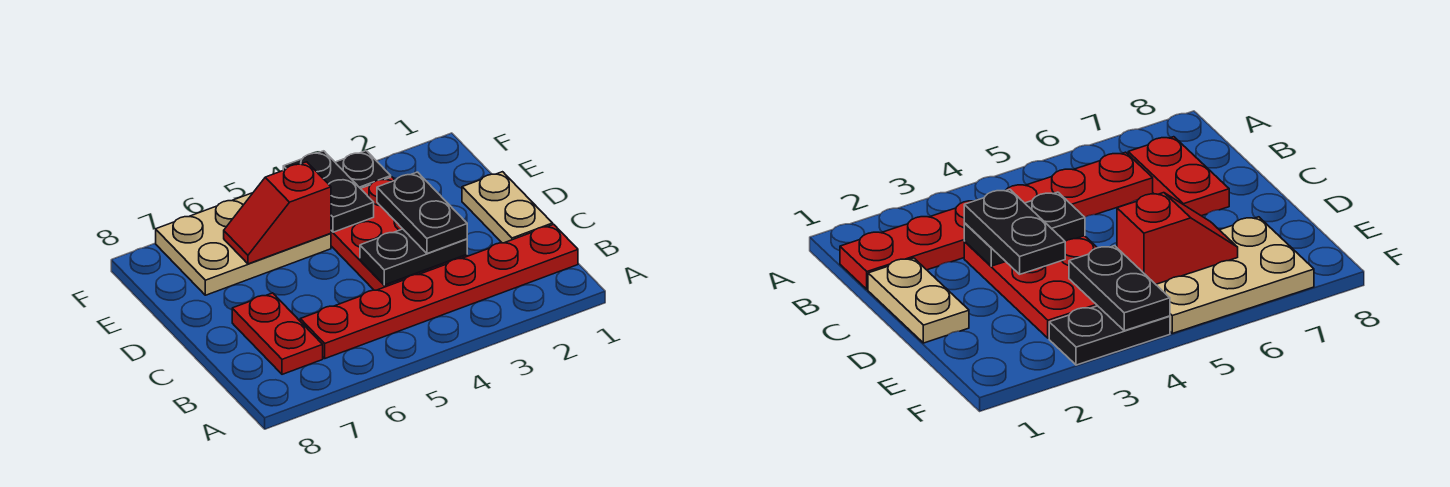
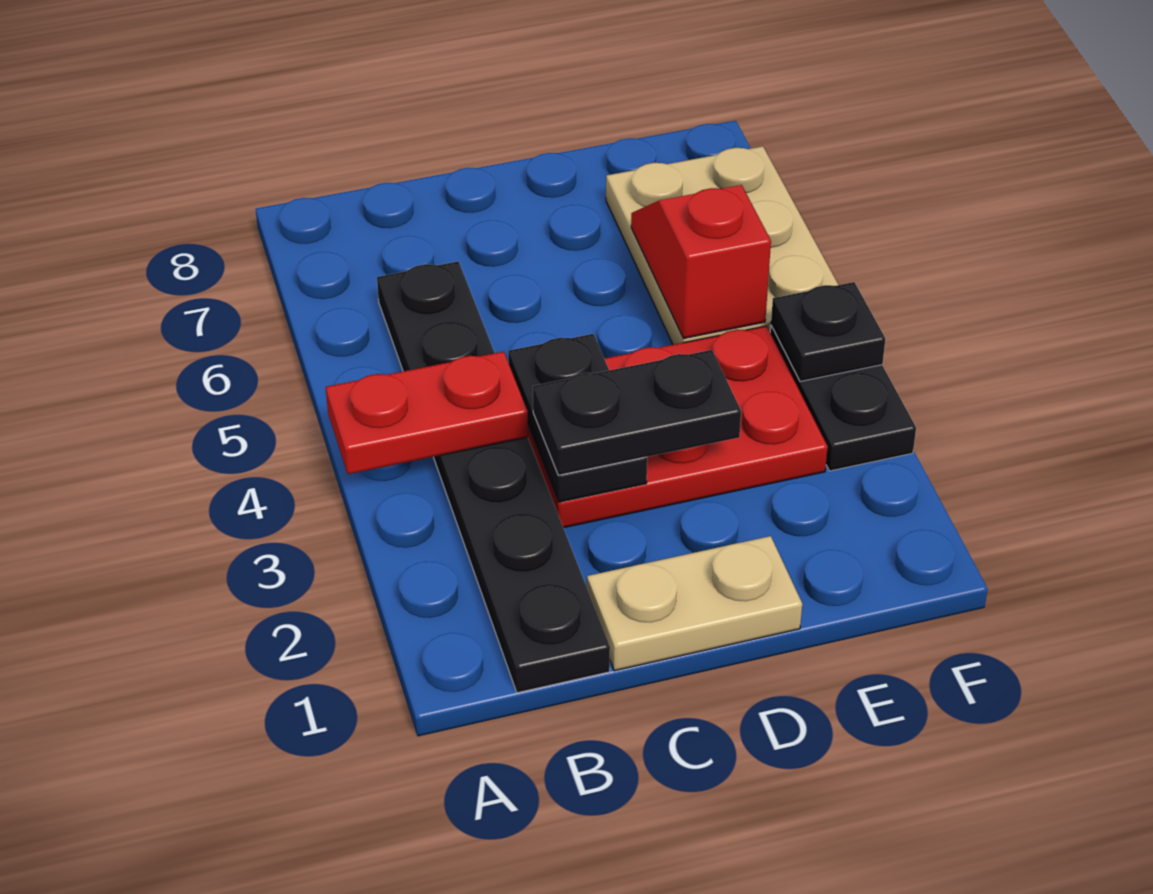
red 1x6 plate [300,224,578,358] -> black 1x6 plate [377,261,610,693]
red 1x2 plate [232,293,323,374] -> red 1x2 plate moved to [326,352,528,474]
black 1x2 plate [283,151,374,232] -> black 1x1 plate [771,282,885,381]

